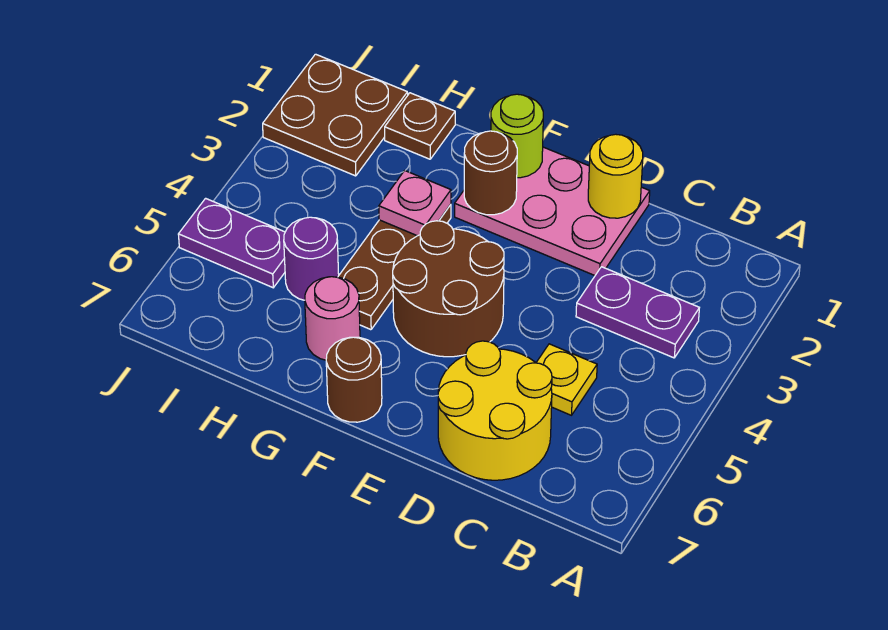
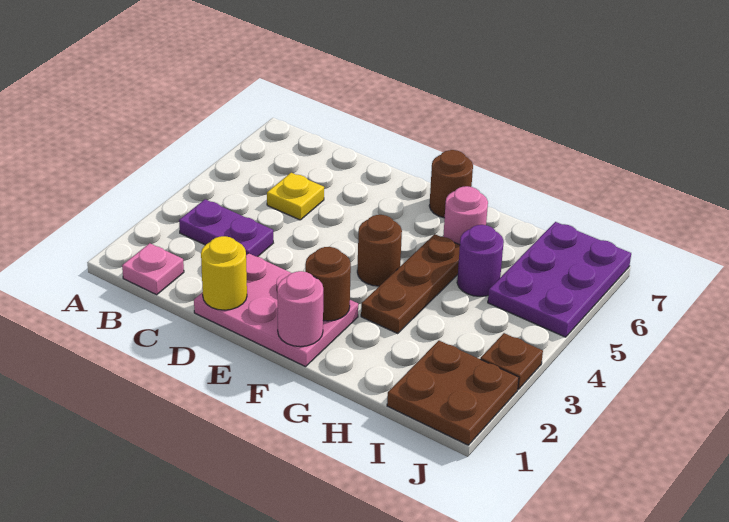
yellow 2x2 round brick [438,341,552,480] -> none
brown 2x2 round brick [393,221,504,357] -> brown 1x1 round brick [357,215,402,286]
lime 1x1 round brick [491,94,543,178] -> pink 1x1 round brick [277,271,323,347]
pink 1x1 plate [379,171,451,236] -> pink 1x1 plate moved to [122,243,184,295]
brown 1x1 plate [385,93,455,159] -> brown 1x1 plate moved to [481,333,543,389]
purple 1x2 plate [178,198,285,288] -> purple 2x3 plate [488,222,631,337]

